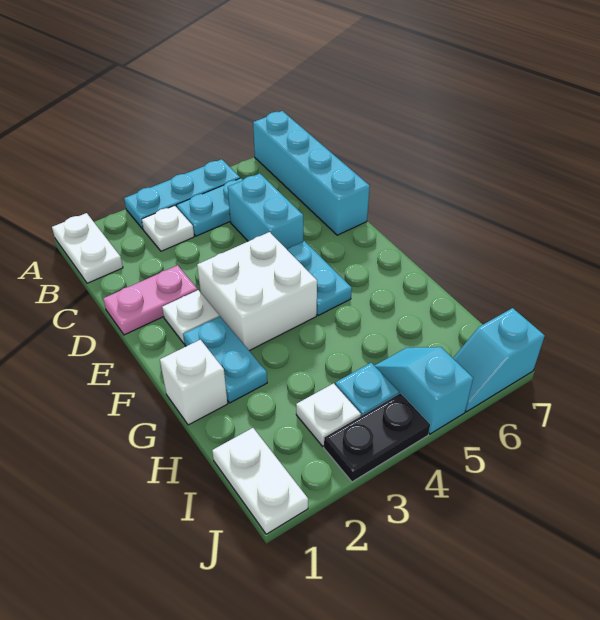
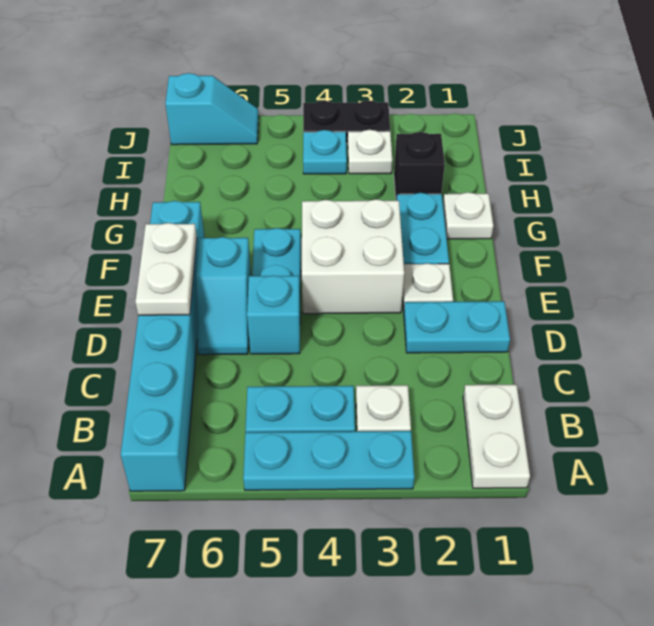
cyan 1x4 brick [253,111,370,235] -> cyan 1x6 brick [121,201,205,491]
cyan 1x2 brick [228,173,303,249] -> cyan 1x1 brick [247,276,300,354]
pink 1x2 plate [103,265,197,335] -> cyan 1x2 plate [404,301,510,353]
white 1x1 brick [160,340,228,425] -> white 1x1 plate [443,192,493,239]
none -> black 1x1 brick [394,132,445,200]
white 1x2 plate [212,428,308,534] -> white 1x2 plate moved to [135,223,197,315]
cyan 1x2 slope [374,347,473,434] -> cyan 1x2 slope moved to [196,237,251,355]

